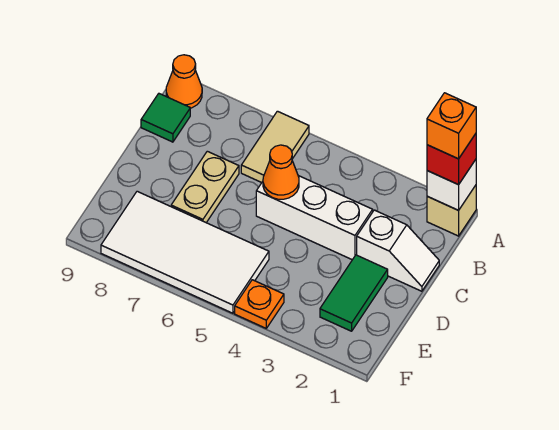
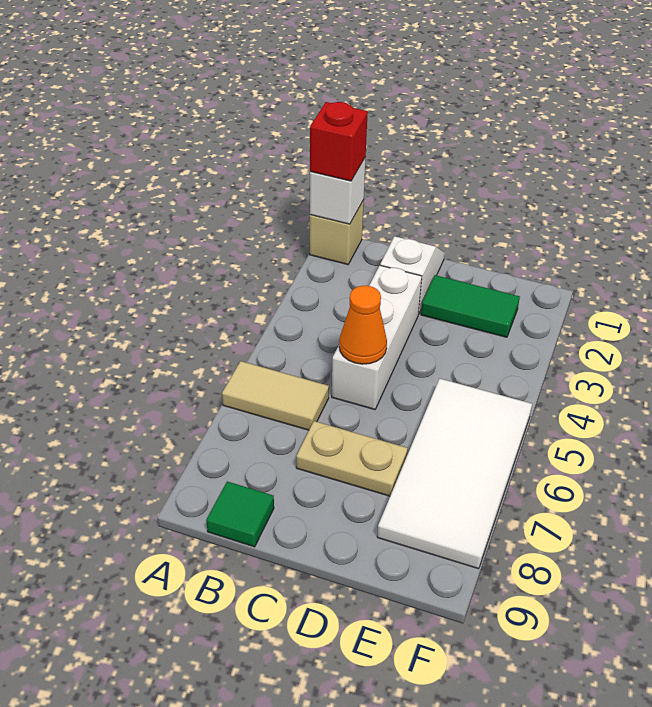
orange 1x1 brick [427,93,476,159] -> none
orange 1x1 cone [166,55,202,108] -> none
orange 1x1 plate [235,280,284,328] -> none

